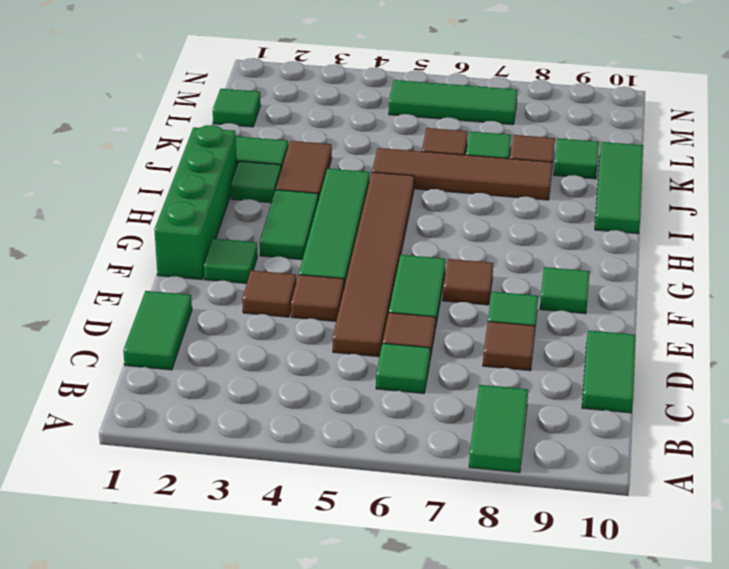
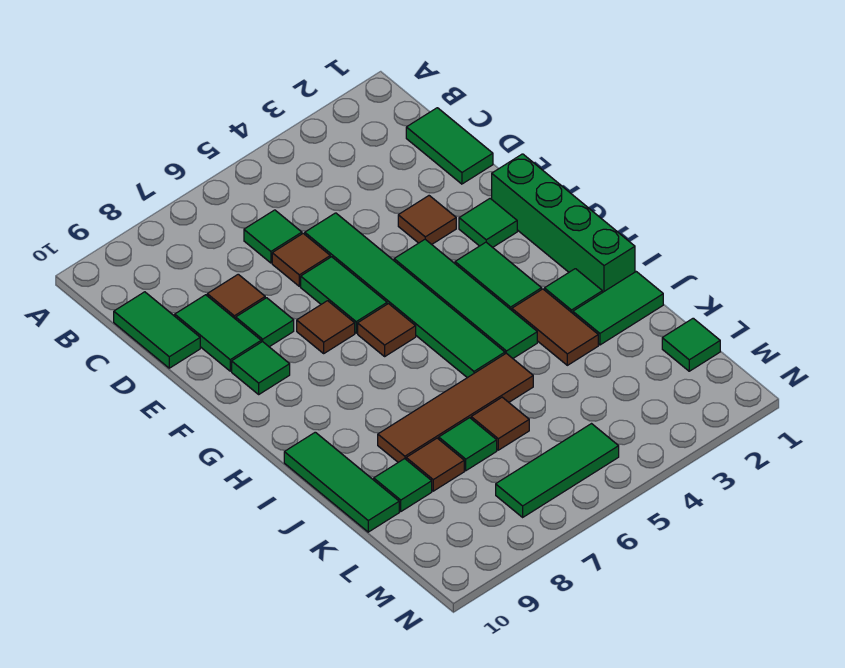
green 1x2 tile [469,385,528,473] -> green 1x2 tile moved to [175,295,261,371]
brown 1x6 tile [333,172,414,357] -> green 1x6 tile [305,213,505,378]
brown 1x1 tile [291,275,344,321] -> brown 1x1 tile moved to [358,304,416,356]

